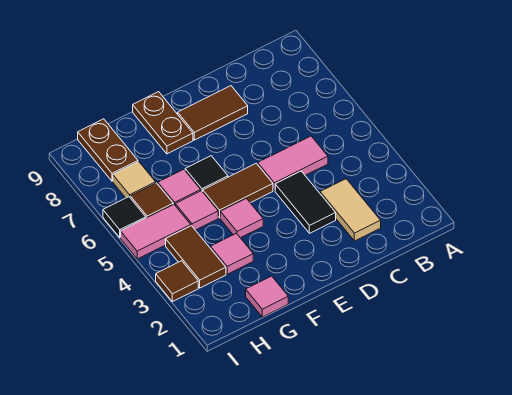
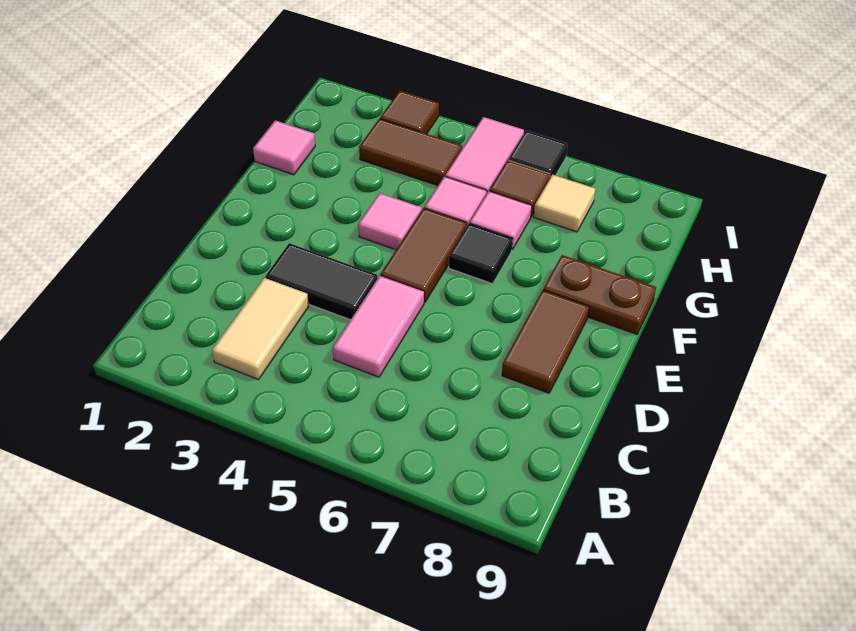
tan 1x2 tile [320,179,381,241] -> tan 1x2 tile turned to [212,278,309,380]
pink 1x1 tile [210,233,253,274] -> none
brown 1x2 plate [78,119,138,181] -> none

